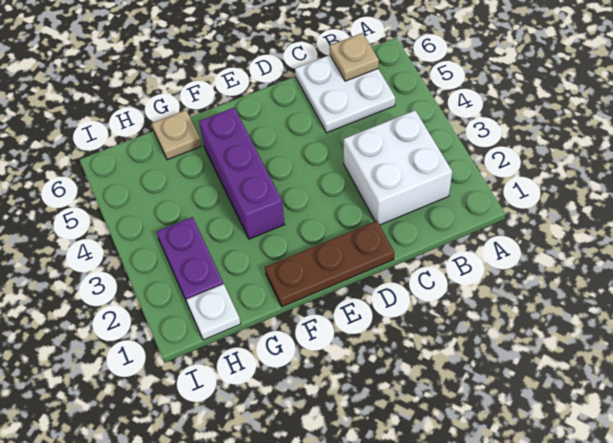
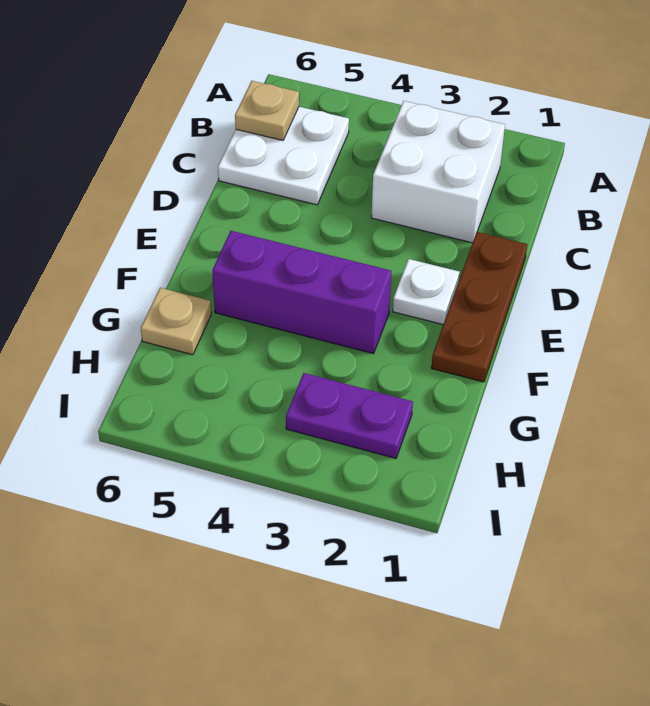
white 1x1 plate [187,284,241,340] -> white 1x1 plate moved to [393,259,459,324]

